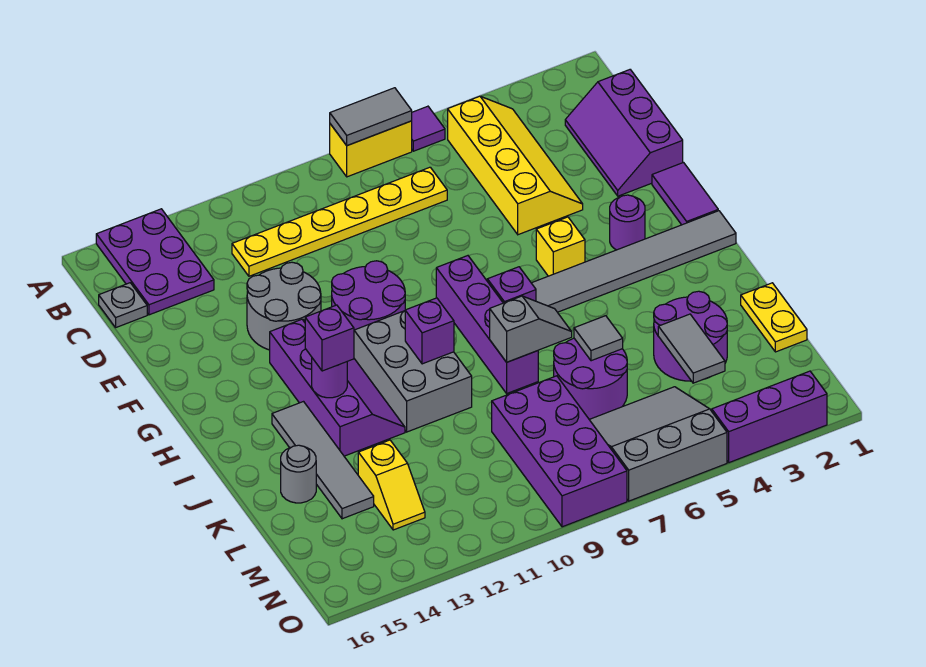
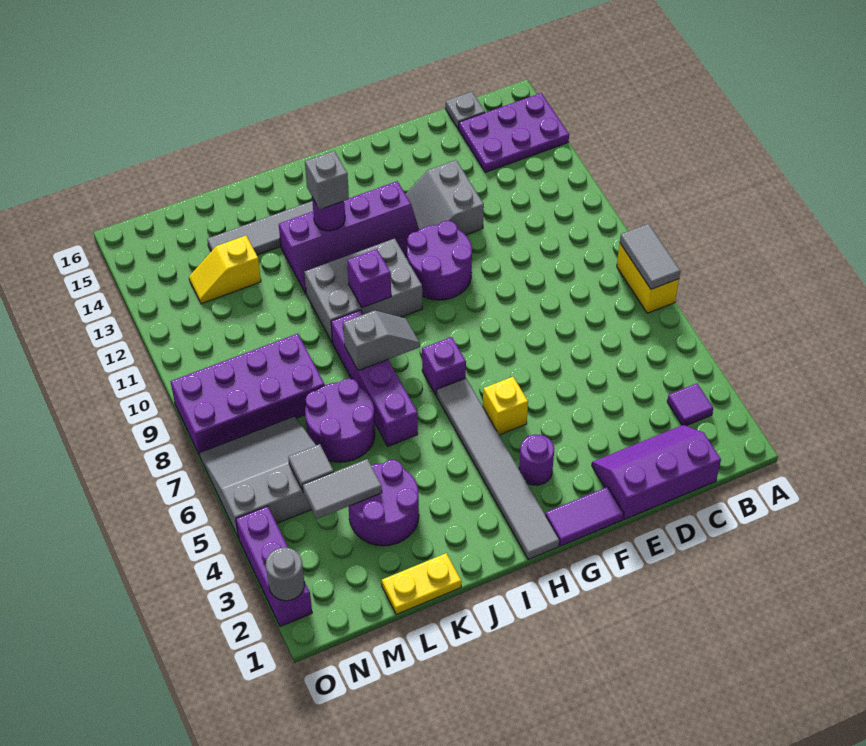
purple 1x1 tile [412,106,445,151] -> purple 1x1 tile moved to [667,383,713,426]
yellow 2x4 slope [448,96,583,235] -> none
yellow 1x6 plate [232,167,447,276] -> none
grey 2x2 round brick [247,262,321,350] -> grey 2x2 slope [406,160,484,235]
purple 1x4 brick [436,256,538,393] -> purple 1x4 brick turned to [331,310,418,446]
purple 1x1 brick [305,305,354,371] -> grey 1x1 brick [305,151,349,210]
grey 1x2 slope [490,296,572,362] -> grey 1x2 slope turned to [343,311,420,371]
grey 1x1 tile [574,316,623,361] -> grey 1x1 tile moved to [288,444,334,490]
grey 1x1 round brick [281,445,316,503] -> grey 1x1 round brick moved to [266,548,304,601]
grey 3x3 slope [589,387,727,501] -> grey 3x3 slope turned to [199,416,316,538]

